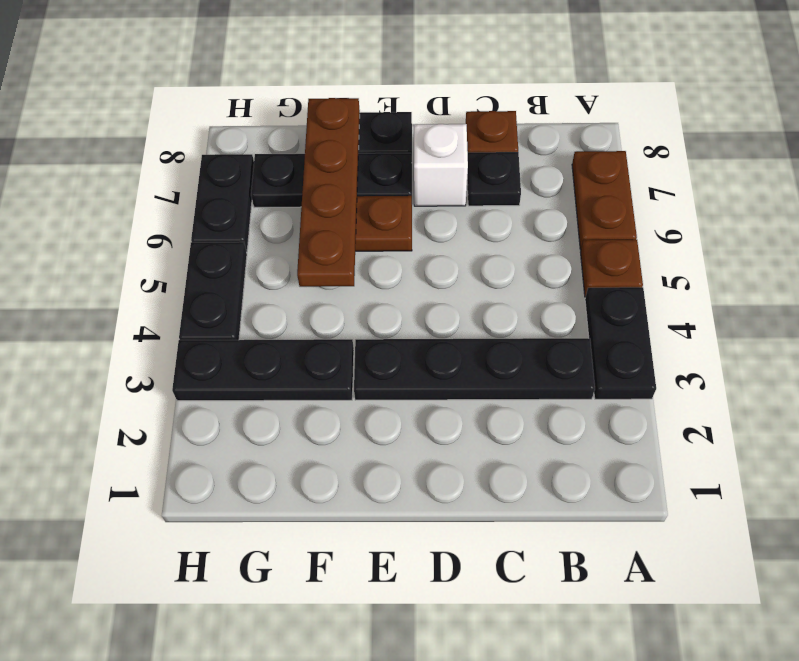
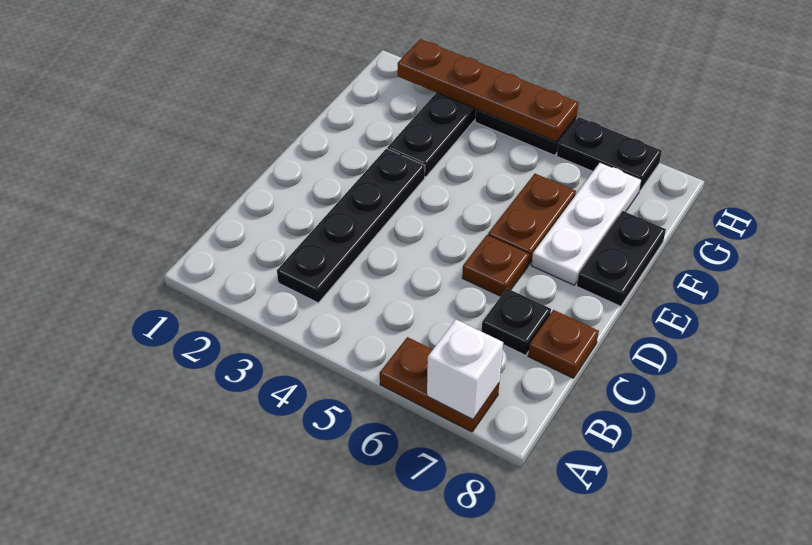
black 1x2 plate [585,287,656,399] -> none
brown 1x1 plate [581,240,643,297] -> brown 1x1 plate moved to [462,235,529,296]
white 1x1 brick [414,124,468,206] -> white 1x1 brick moved to [427,320,503,419]
black 1x3 plate [251,153,412,208] -> white 1x3 plate [531,163,641,285]
brown 1x4 plate [297,98,360,287] -> brown 1x4 plate moved to [398,39,578,142]

